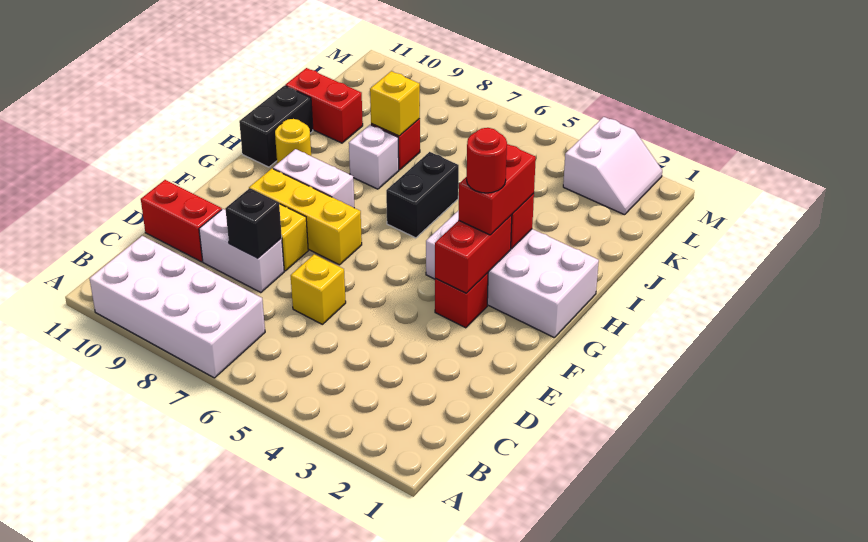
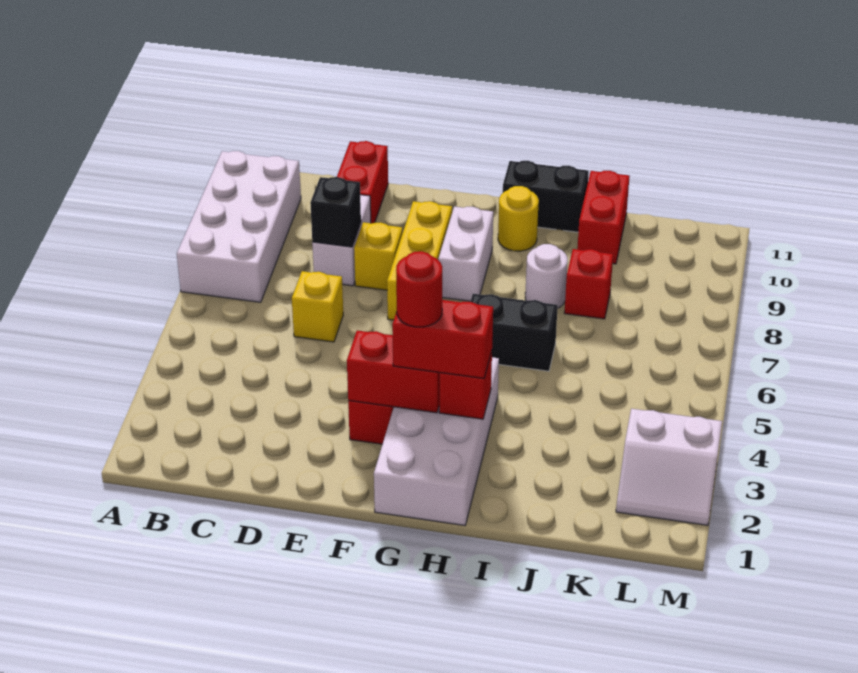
white 1x1 brick [349,125,399,189] -> white 1x1 round brick [525,244,568,308]
yellow 1x1 brick [370,71,420,136] -> none

